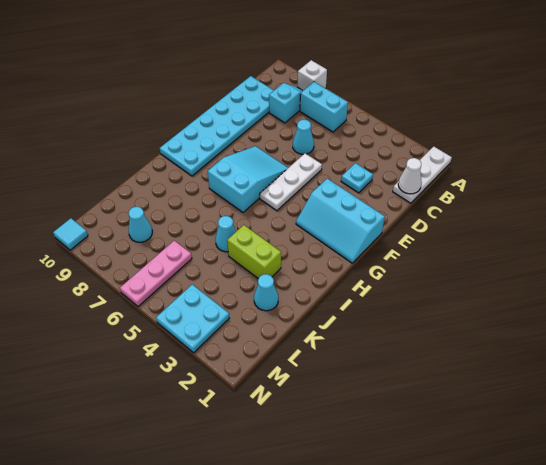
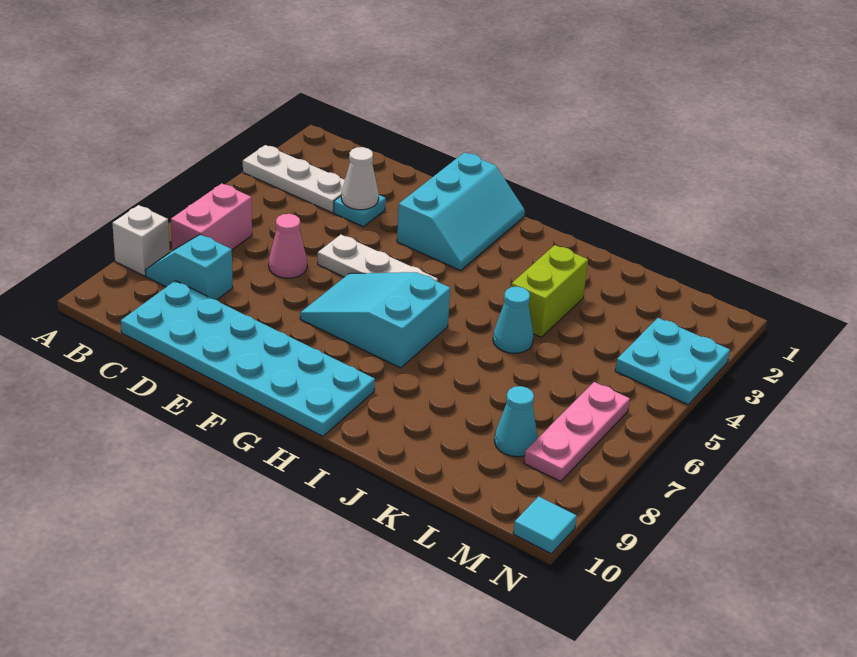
white 1x3 plate [393,147,452,203] -> white 1x3 plate moved to [243,145,345,213]
cyan 1x2 brick [300,82,348,132] -> pink 1x2 brick [171,183,252,250]
white 1x1 cone [398,158,422,194] -> white 1x1 cone moved to [341,147,379,210]
cyan 1x1 cone [293,120,314,154] -> pink 1x1 cone [269,214,307,278]
cyan 1x1 cone [254,274,278,311] -> none
pink 1x3 plate [120,241,192,307] -> pink 1x3 plate turned to [524,382,630,481]

